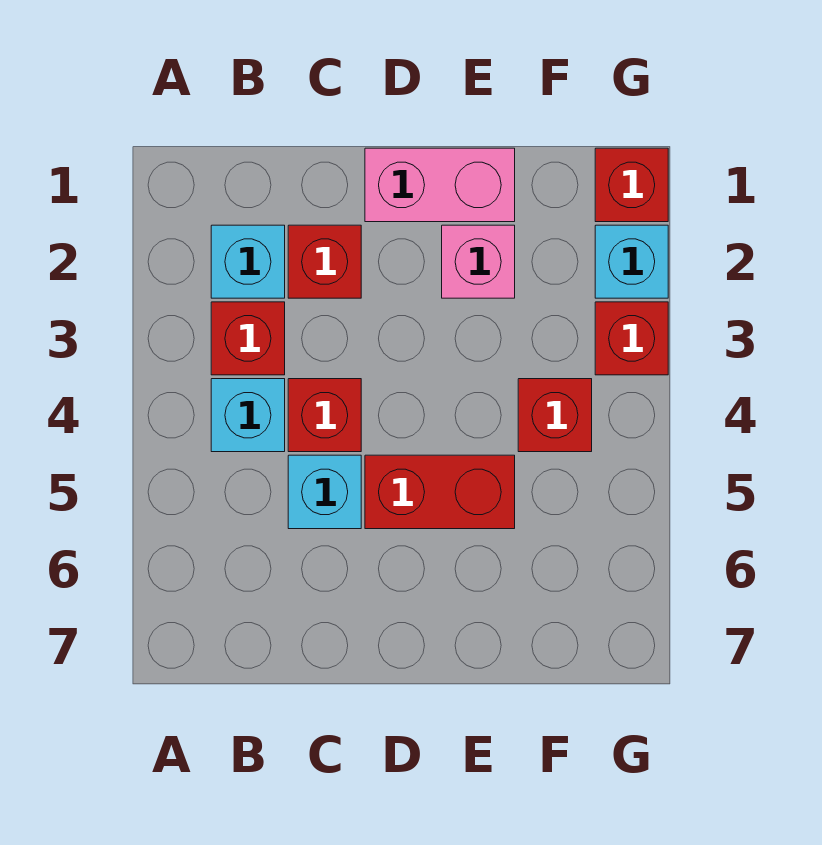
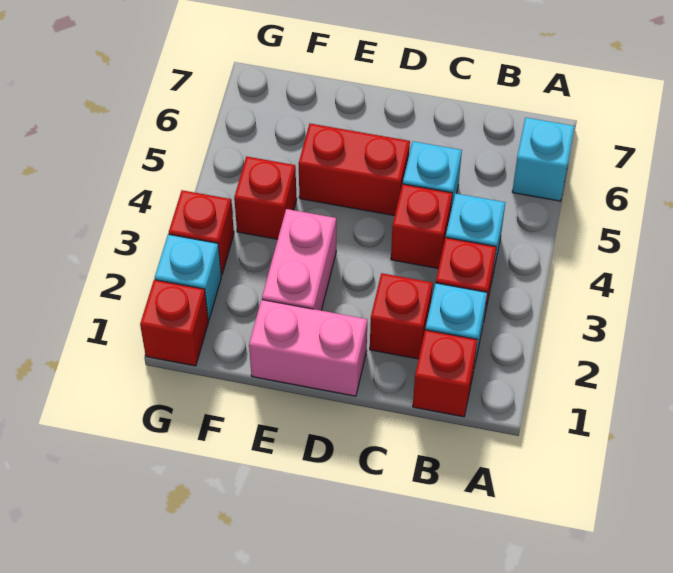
none -> cyan 1x1 brick [512,118,575,201]
none -> red 1x1 brick [413,330,478,417]
pink 1x1 brick [442,225,515,298] -> pink 1x2 brick [262,209,336,311]

